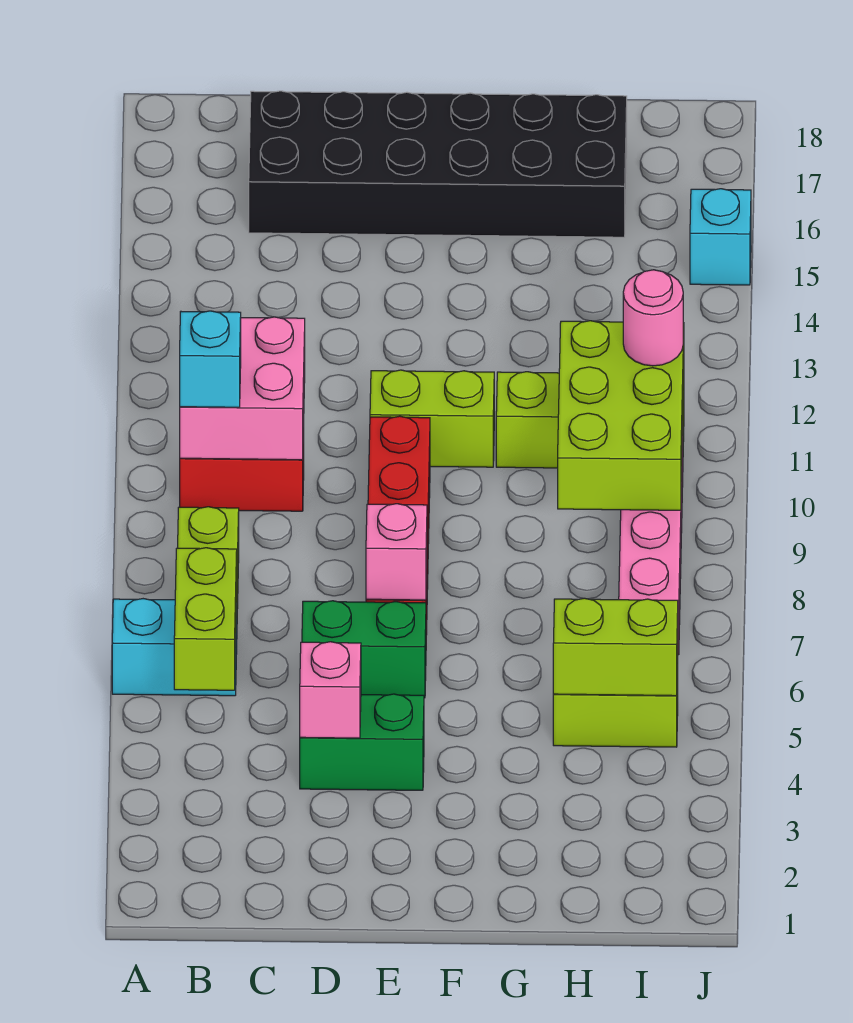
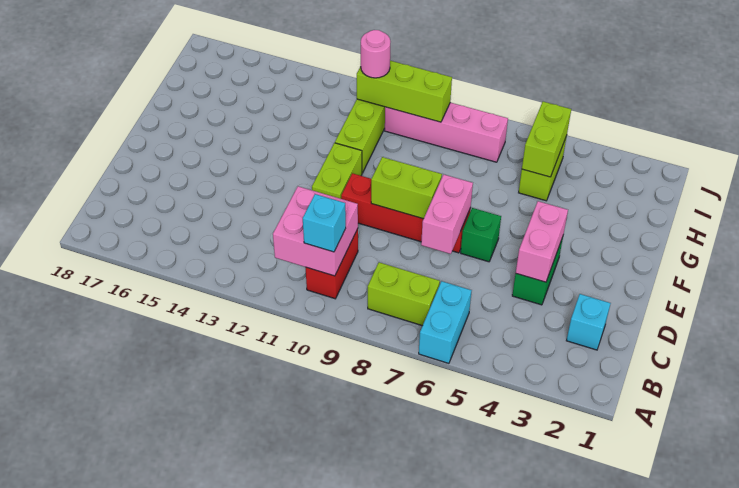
lime 1x2 brick [174,548,237,690] -> lime 1x2 brick moved to [371,157,442,219]
black 2x6 brick [249,91,627,237] -> none
pink 1x1 brick [300,642,361,738] -> pink 1x2 brick [516,201,568,282]
green 1x2 brick [302,601,426,698] -> green 1x1 brick [461,208,501,262]
pink 1x1 brick [366,504,427,600] -> pink 1x2 brick [421,175,473,254]
lime 2x3 brick [558,321,684,510] -> lime 1x3 brick [357,61,452,122]
cyan 1x1 brick [690,189,751,285] -> cyan 1x1 brick moved to [566,294,611,350]

